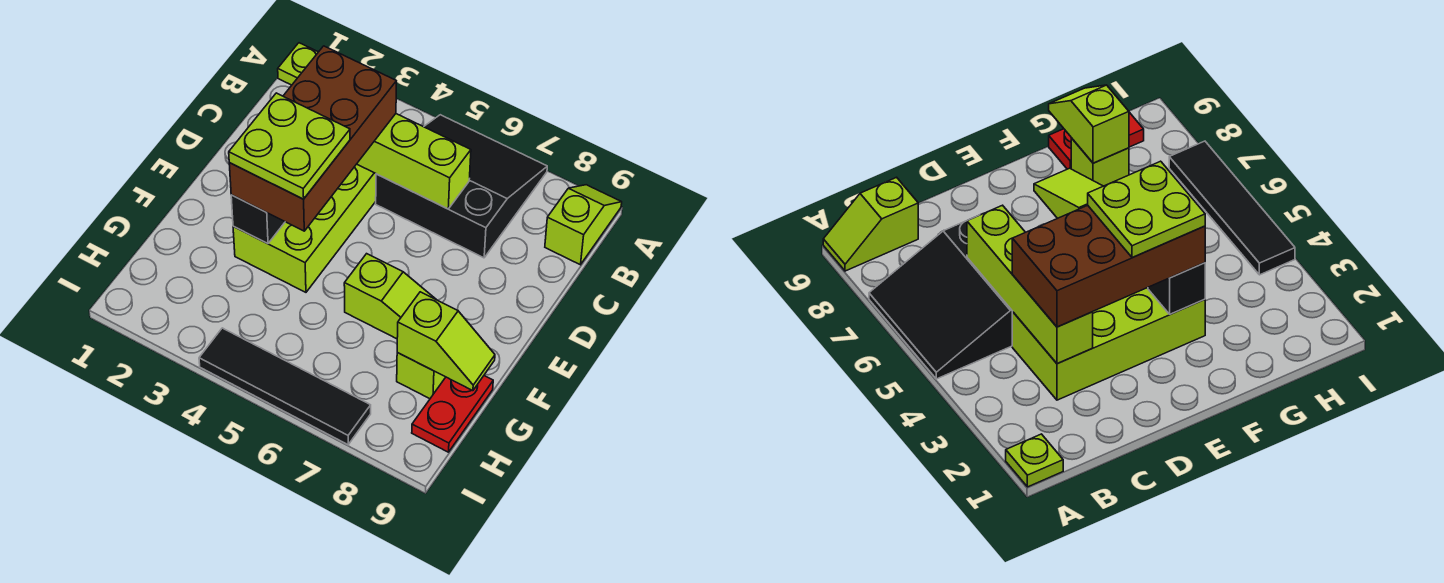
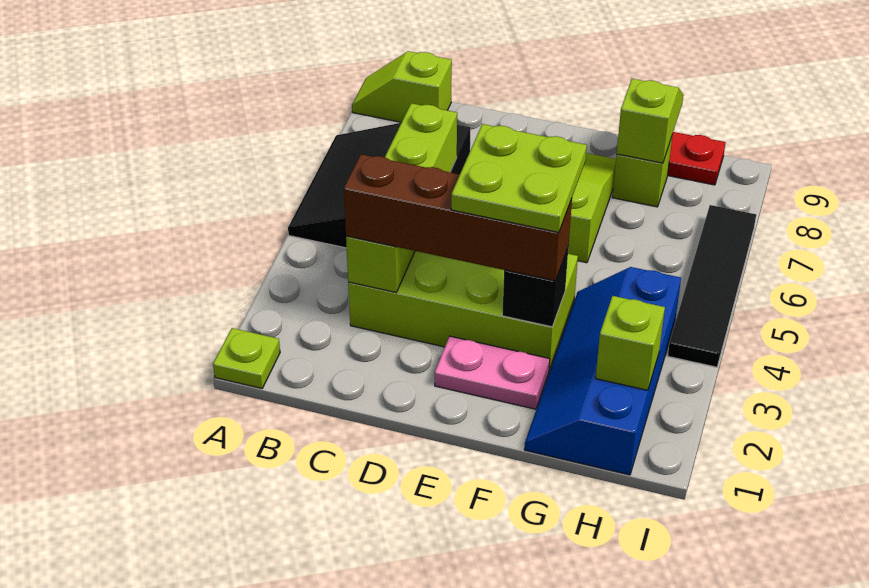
brown 2x4 brick [229,46,396,231] -> brown 1x4 brick [344,154,572,281]
none -> pink 1x2 plate [435,336,550,409]
none -> blue 2x4 slope [524,267,681,475]
none -> lime 1x1 brick [596,296,665,390]

